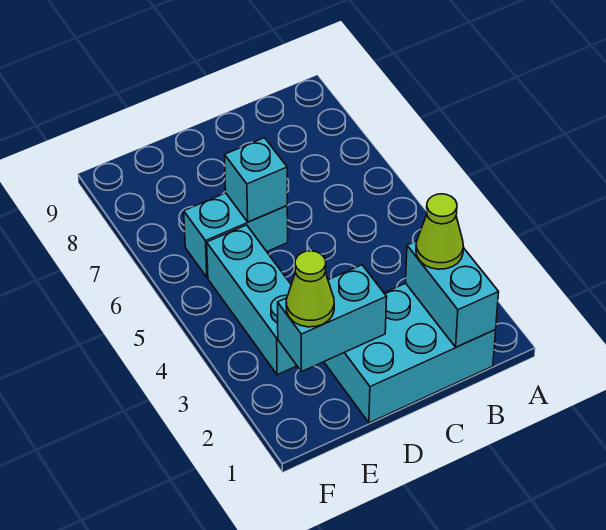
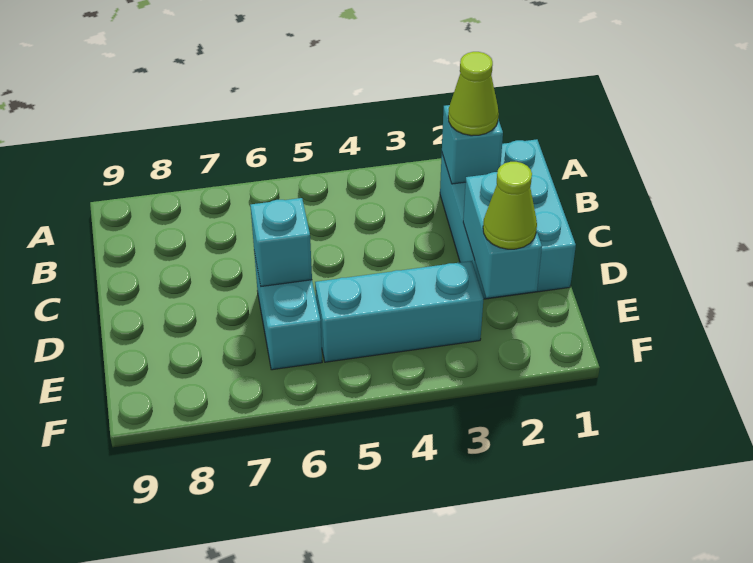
cyan 1x2 brick [406,241,499,347] -> cyan 1x1 brick [442,105,503,184]

